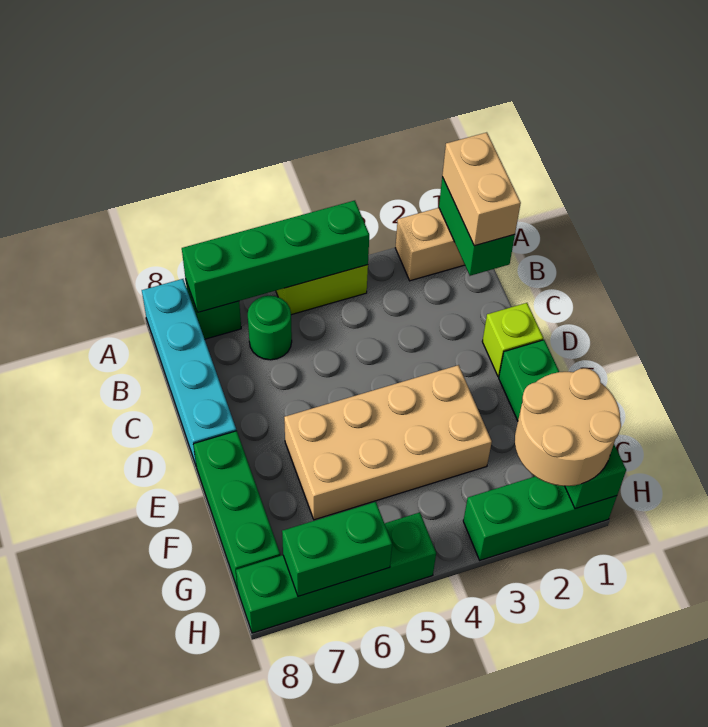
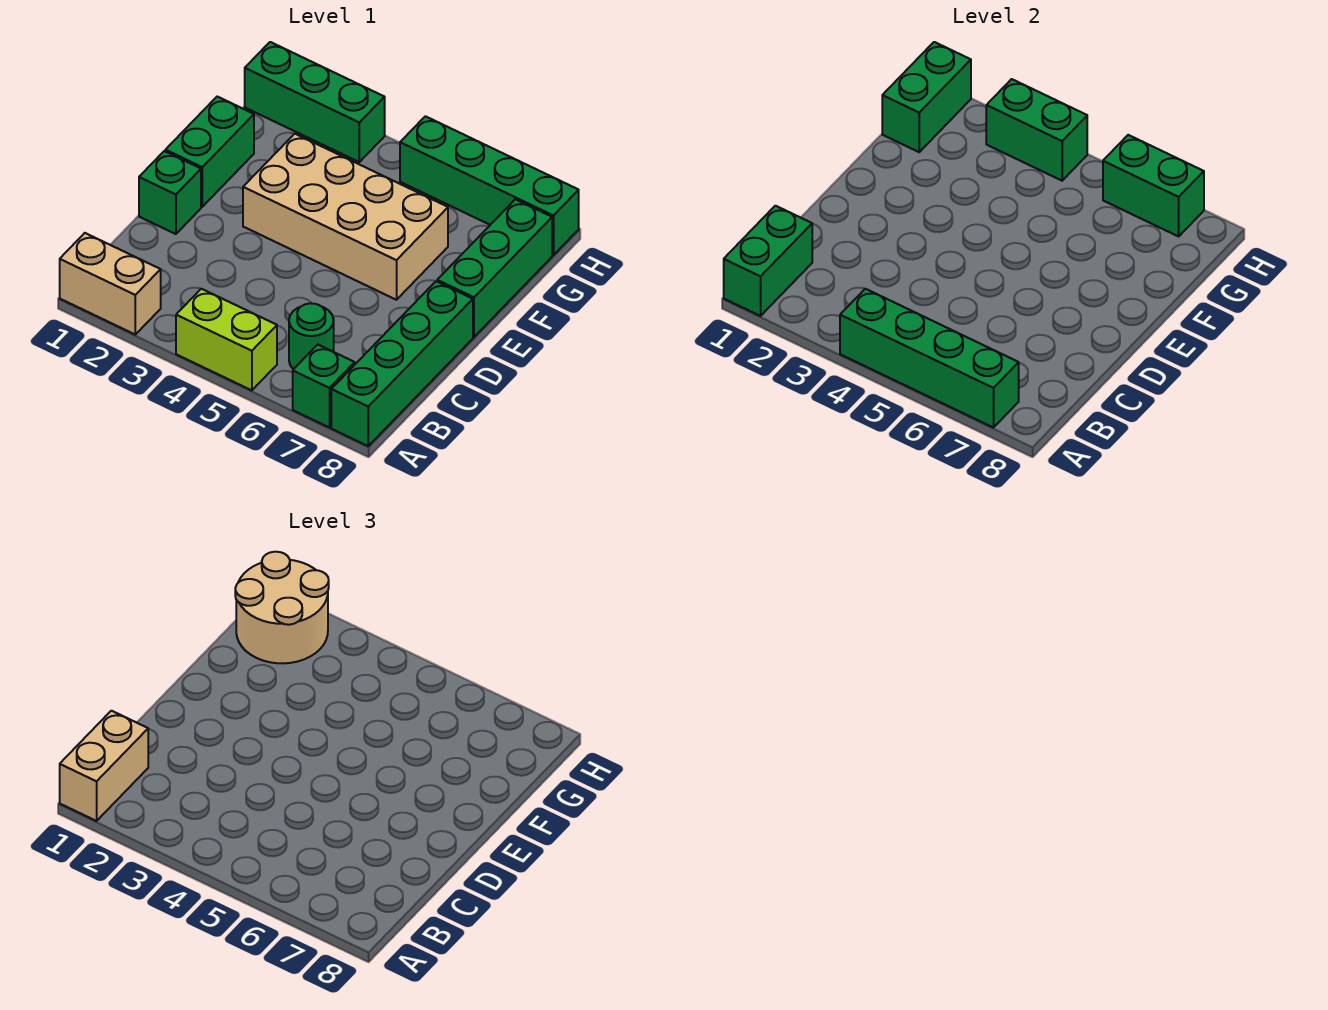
cyan 1x4 brick [142,279,236,465] -> green 1x4 brick [331,281,473,446]
lime 1x1 brick [482,303,543,376] -> green 1x1 brick [139,151,201,234]
none -> green 1x2 brick [986,79,1087,181]

